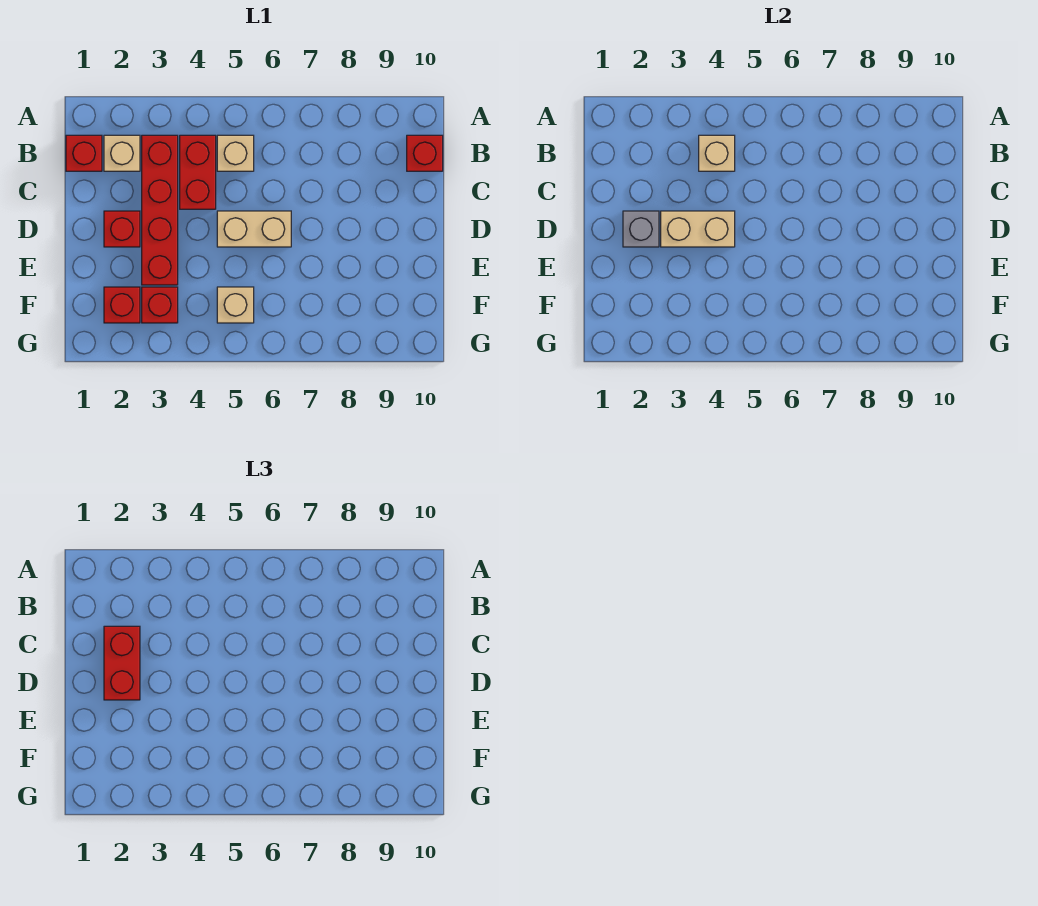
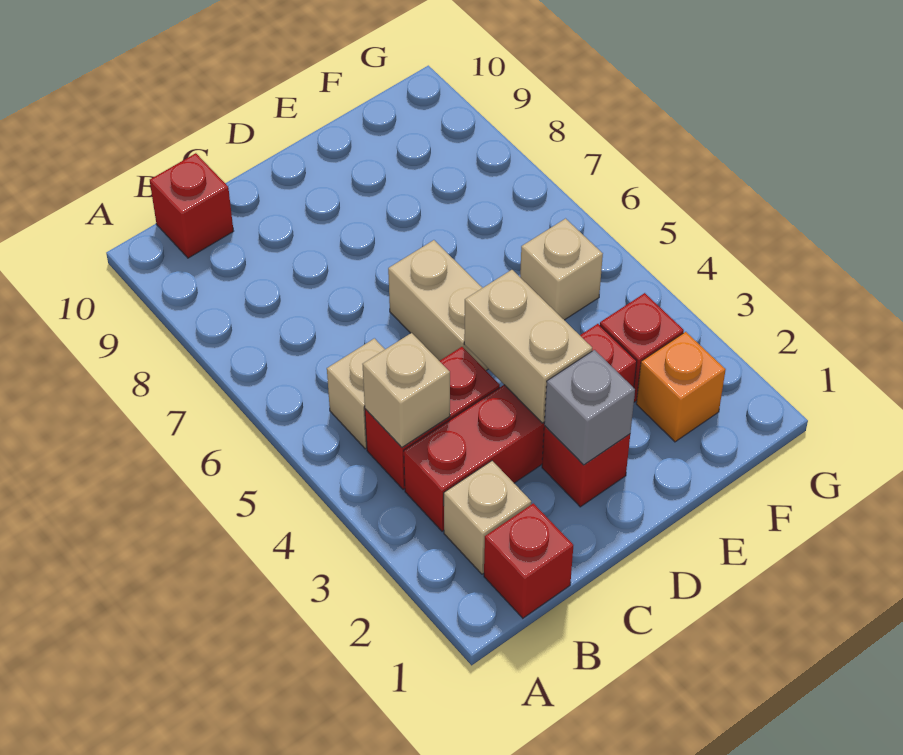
red 1x2 brick [104,626,140,700] -> none
red 1x1 brick [104,287,140,323] -> orange 1x1 brick [636,332,726,442]

